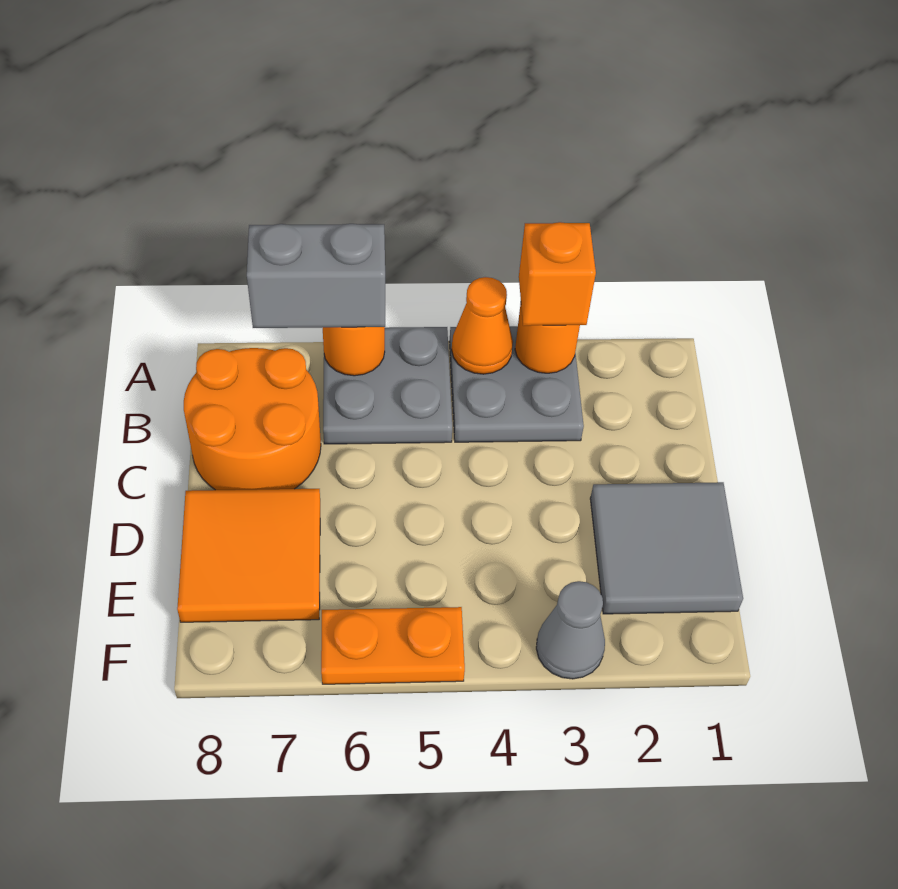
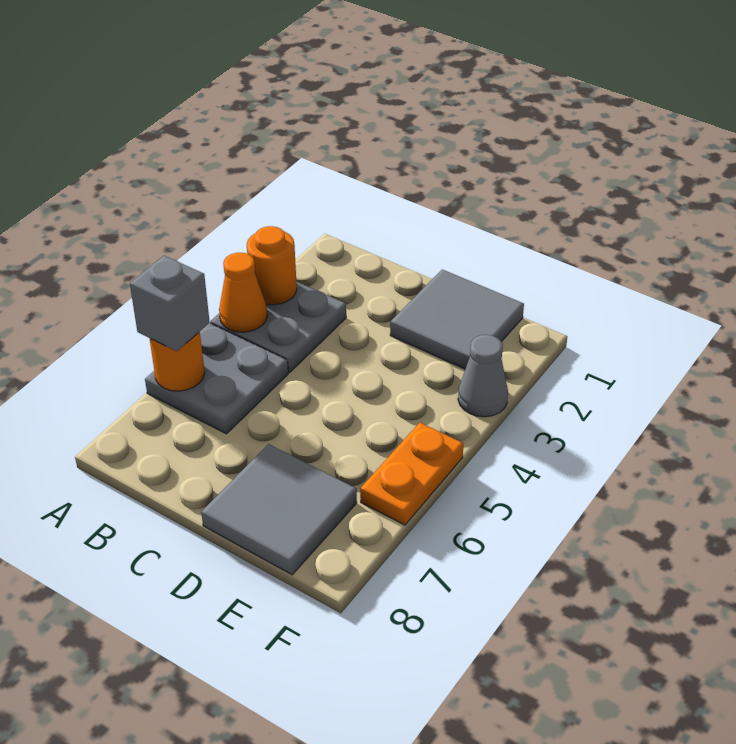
orange 1x1 brick [519,222,596,326] -> none
grey 1x2 brick [247,224,385,328] -> grey 1x1 brick [130,256,210,351]
orange 2x2 round brick [184,348,321,490] -> none
orange 2x2 tile [177,489,320,622] -> grey 2x2 tile [201,444,357,575]

